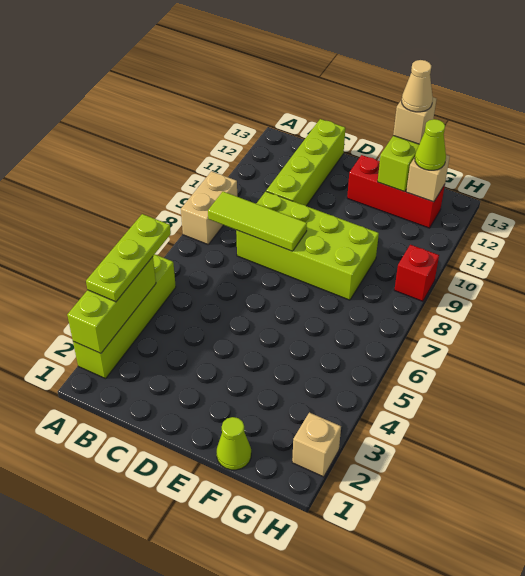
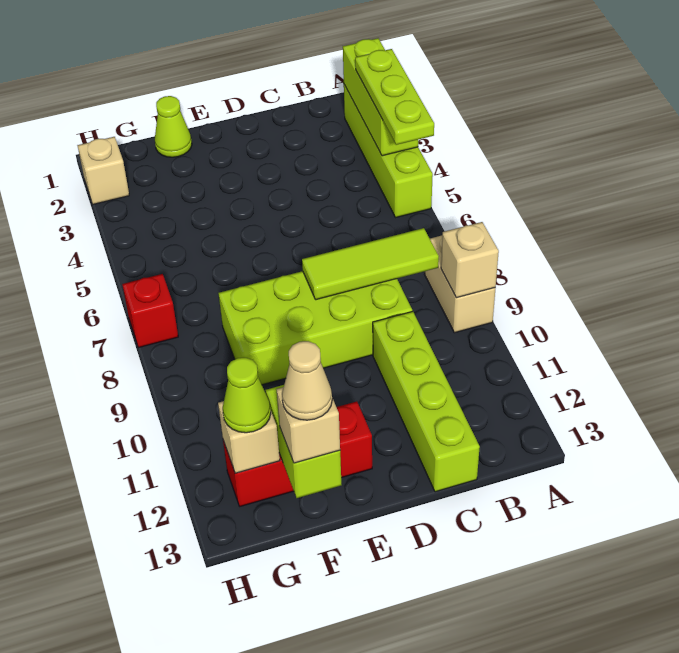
none -> tan 1x1 brick [441,222,499,298]
red 1x1 brick [394,245,439,301] -> red 1x1 brick moved to [122,274,178,348]

